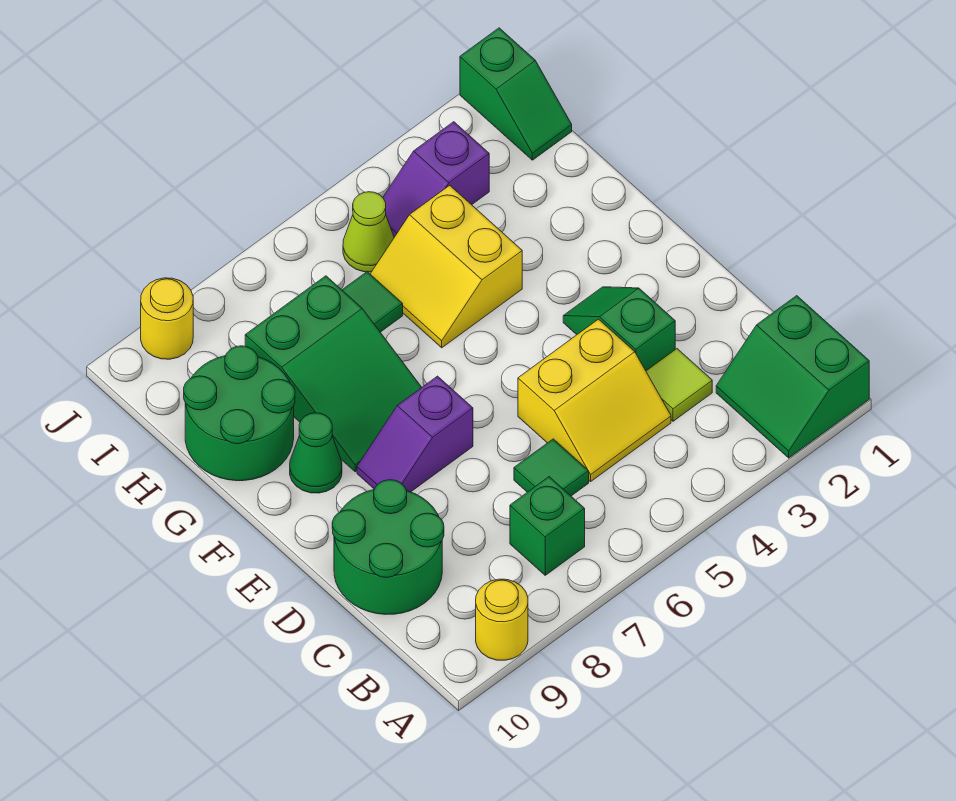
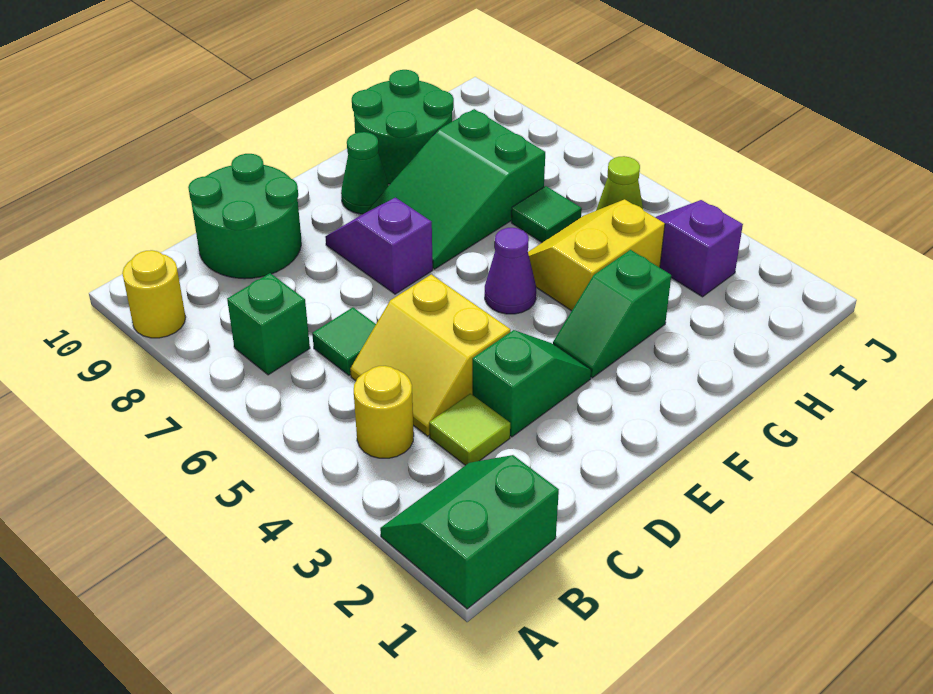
none -> purple 1x1 cone [485,228,536,314]
green 1x2 slope [460,28,572,160] -> green 1x2 slope moved to [553,250,671,378]
yellow 1x1 round brick [141,278,193,359] -> yellow 1x1 round brick moved to [354,366,414,458]

